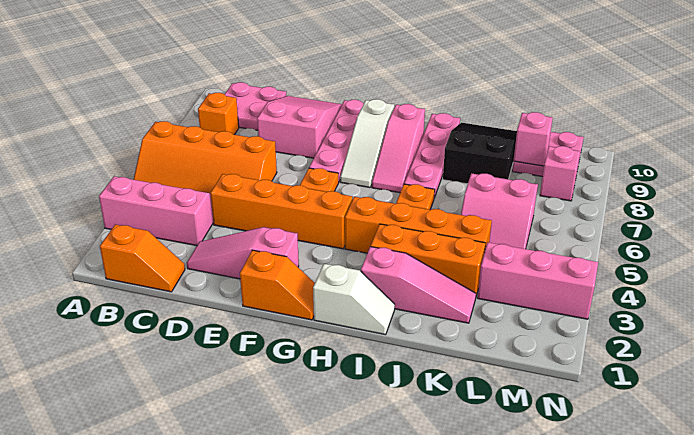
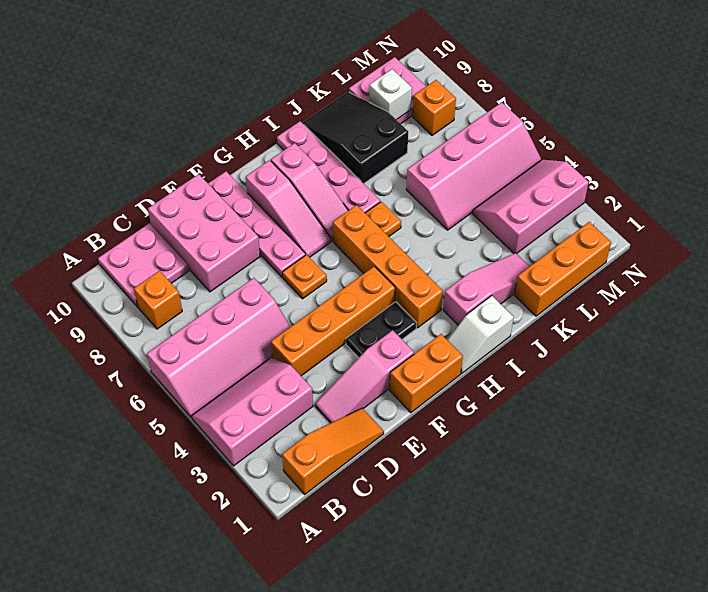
orange 2x4 slope [134,121,277,194] -> pink 2x4 slope [147,278,290,418]
orange 1x2 slope [100,225,185,292] -> orange 1x3 slope [282,408,384,494]
pink 2x3 slope [257,96,342,158] -> pink 2x3 brick [148,174,260,292]
orange 1x2 slope [240,250,315,320] -> orange 1x2 brick [390,334,463,413]
none -> black 1x2 plate [346,302,416,358]
white 1x3 slope [340,99,394,188] -> pink 1x3 slope [246,160,331,257]
white 1x2 slope [313,264,395,335] -> white 1x2 slope turned to [448,296,514,373]
orange 1x4 brick [345,197,492,253] -> orange 1x4 brick turned to [333,205,443,328]
orange 1x3 brick [371,224,485,296] -> orange 1x3 brick moved to [514,222,611,316]
pink 2x2 slope [461,173,538,249] -> pink 2x4 slope [406,102,541,230]
pink 1x1 brick [514,112,553,166] -> white 1x1 brick [369,69,412,120]
pink 1x1 brick [540,146,580,201] -> orange 1x1 brick [413,80,456,135]

